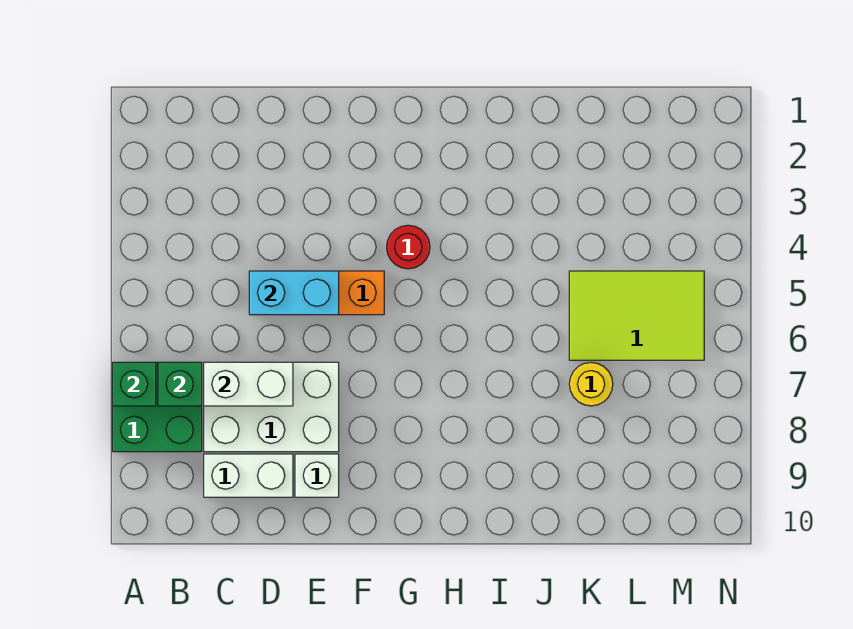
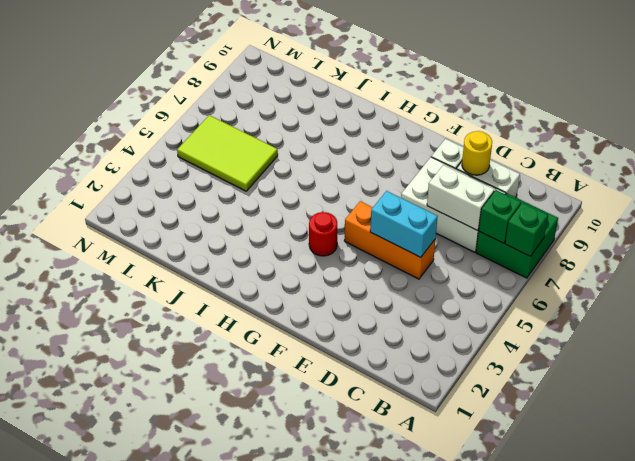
yellow 1x1 round brick [569,363,613,406] -> yellow 1x1 round brick moved to [462,131,492,175]

